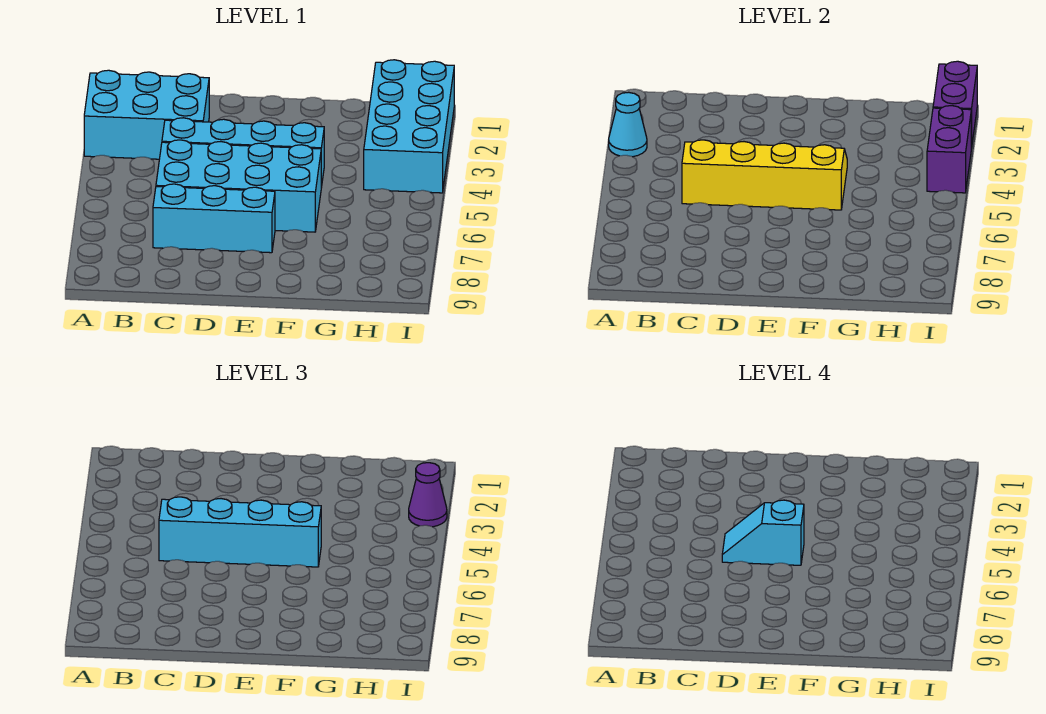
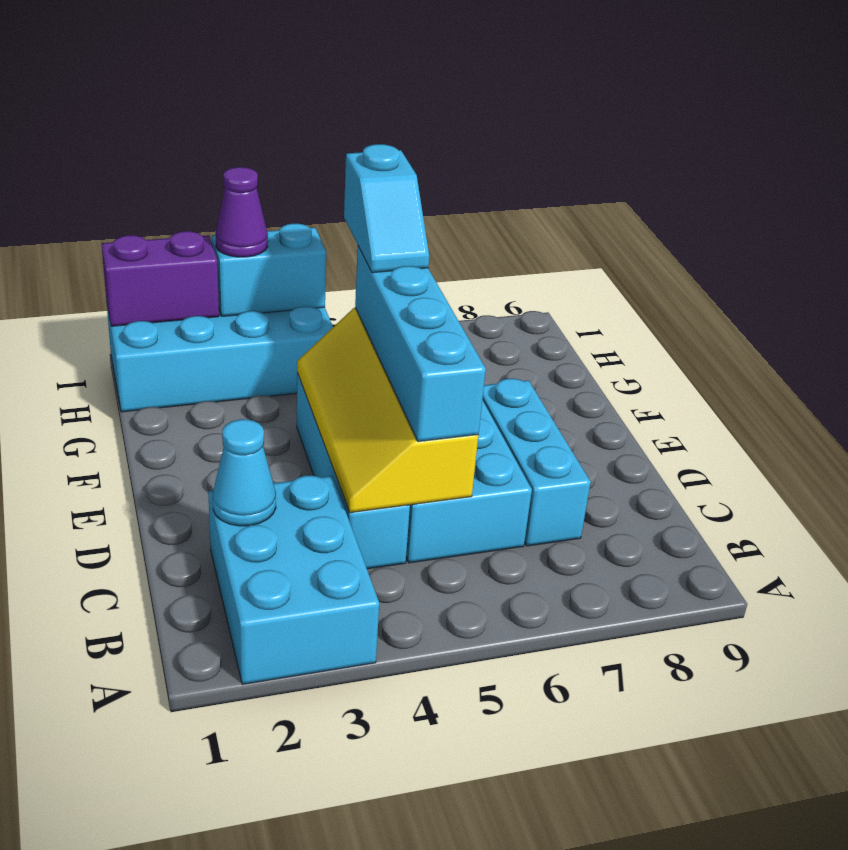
cyan 1x1 cone [609,92,647,157] -> cyan 1x1 cone moved to [213,419,276,526]
cyan 1x2 slope [722,500,804,565] -> cyan 1x2 slope moved to [344,144,429,273]
purple 1x2 brick [927,106,971,193] -> cyan 1x2 brick [212,224,326,316]

